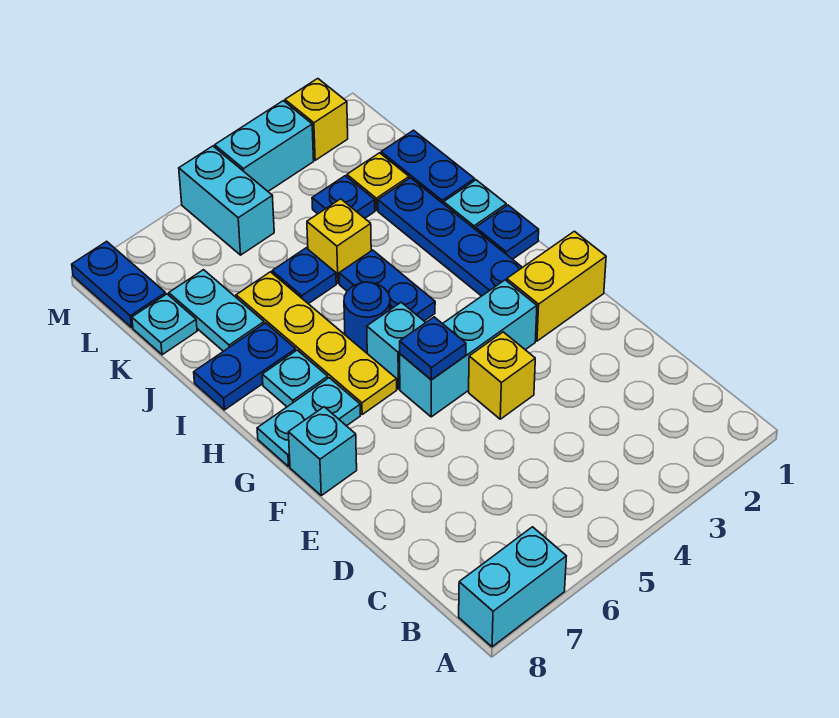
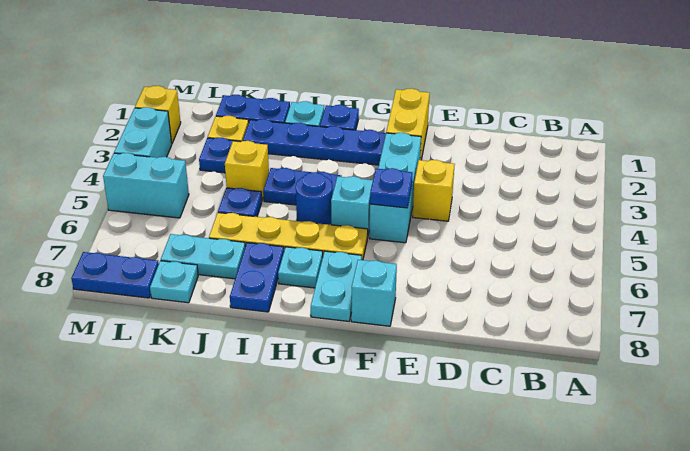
cyan 1x2 brick [459,527,566,647] -> none

